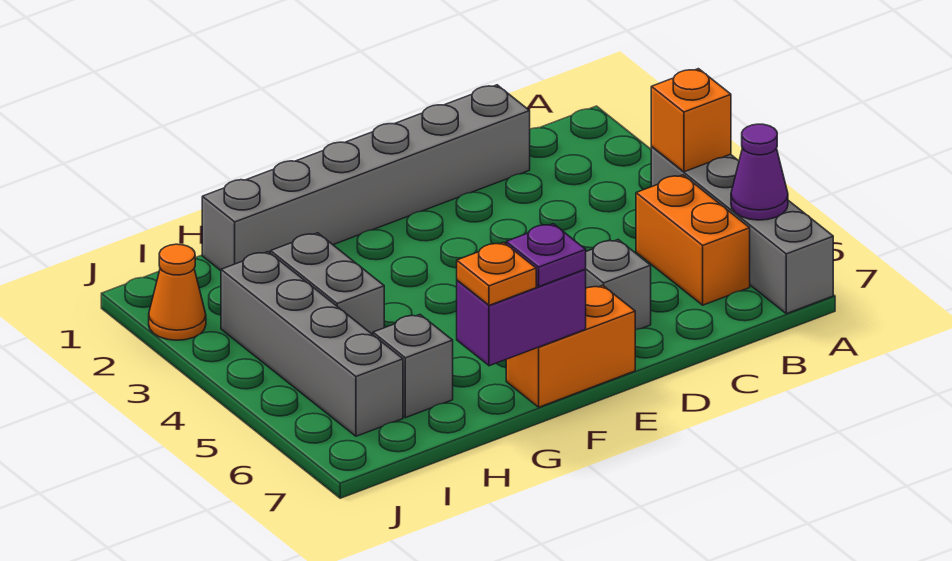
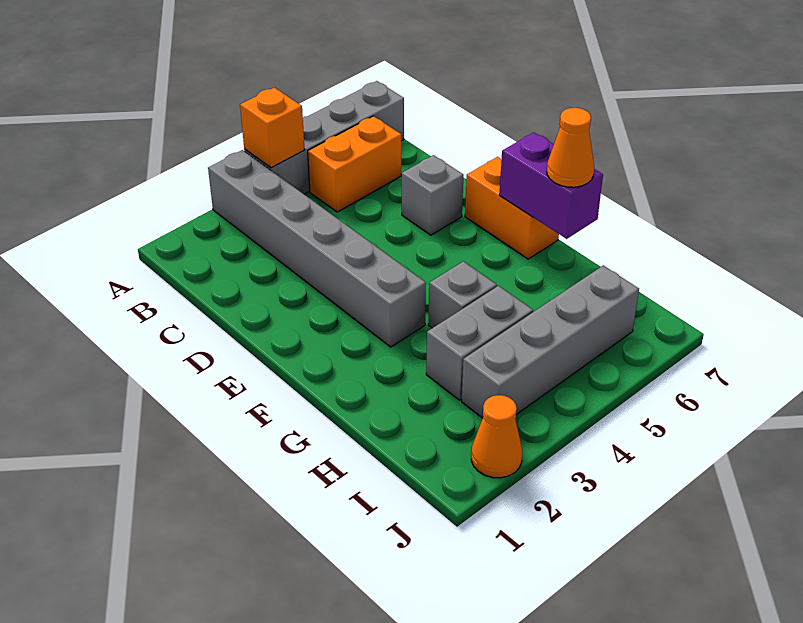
purple 1x1 cone [731,124,788,220] -> none
grey 1x6 brick [202,85,530,270] -> grey 1x6 brick moved to [208,150,426,347]
purple 1x1 plate [506,224,586,286] -> none
orange 1x1 plate [457,242,536,305] -> orange 1x1 cone [547,108,594,187]
grey 1x1 brick [373,315,453,418] -> grey 1x1 brick moved to [429,261,497,328]

